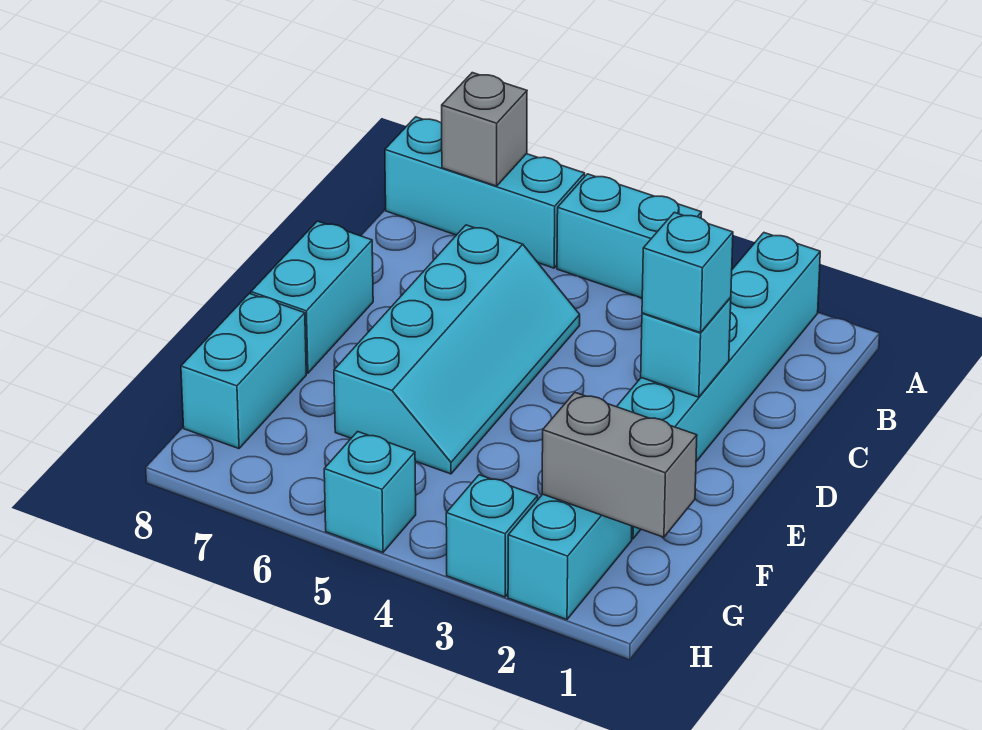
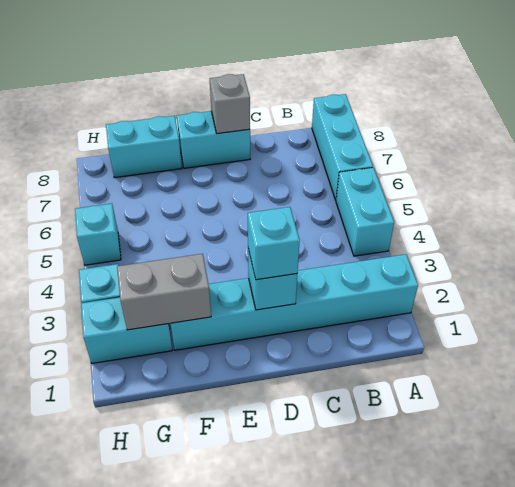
grey 1x1 brick [442,73,527,186] -> grey 1x1 brick moved to [210,74,250,134]
cyan 2x4 slope [334,225,580,474] -> none
grey 1x2 brick [542,393,697,537] -> grey 1x2 brick turned to [117,254,211,330]

